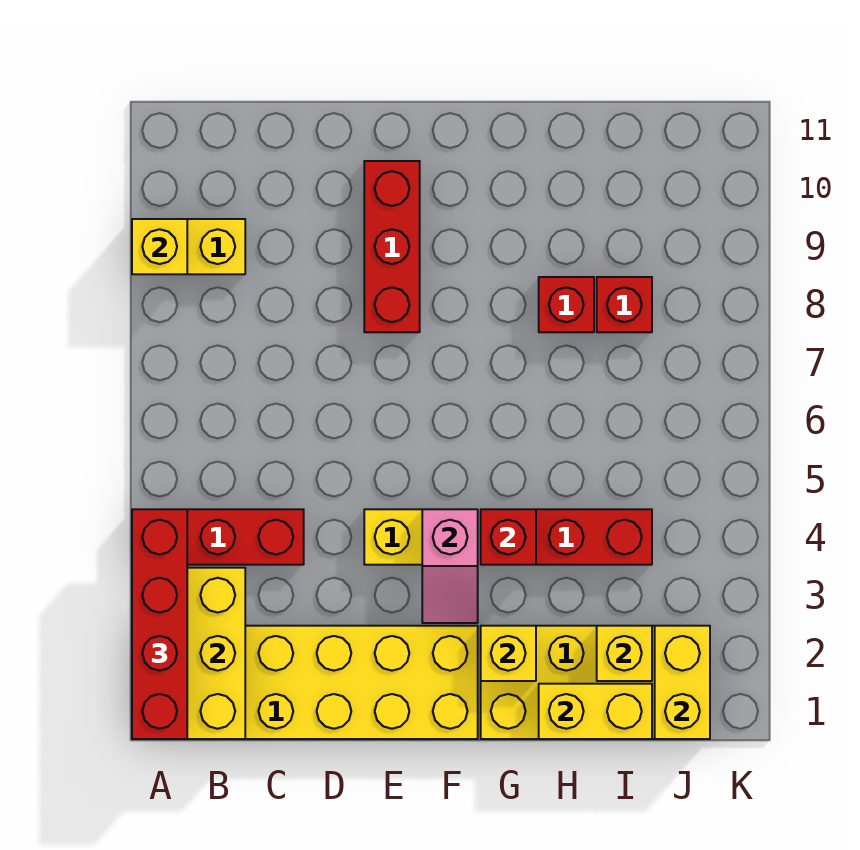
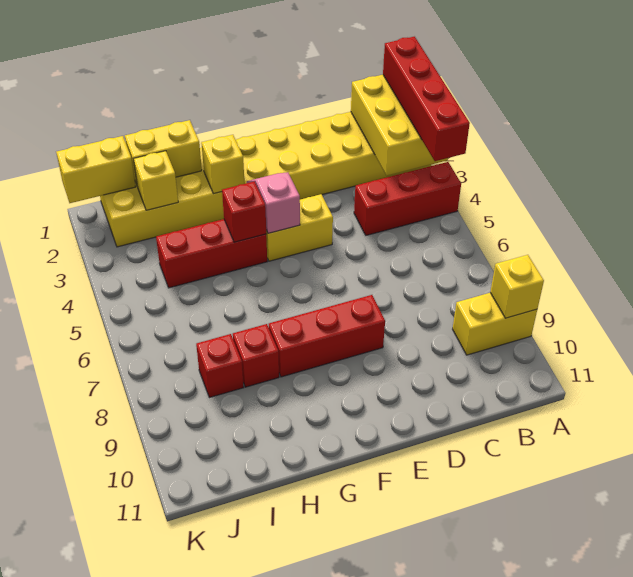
red 1x3 brick [364,161,420,332] -> red 1x3 brick turned to [269,295,385,377]
yellow 1x2 brick [655,626,710,739] -> yellow 1x2 brick turned to [56,136,136,203]

